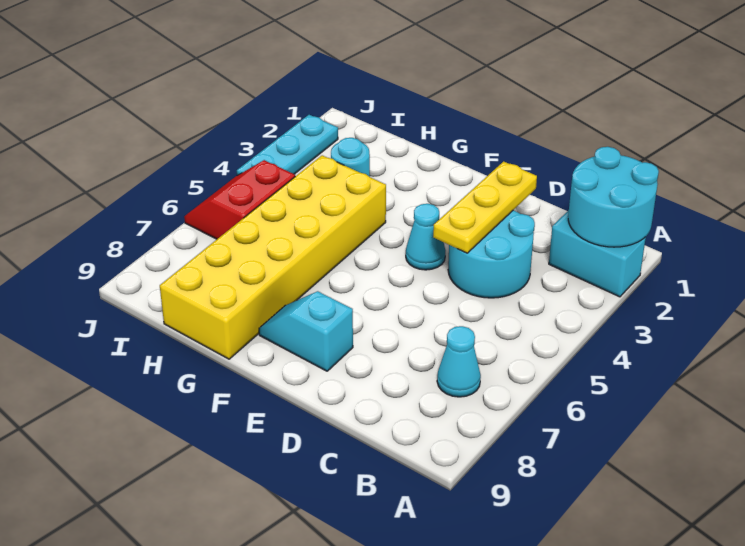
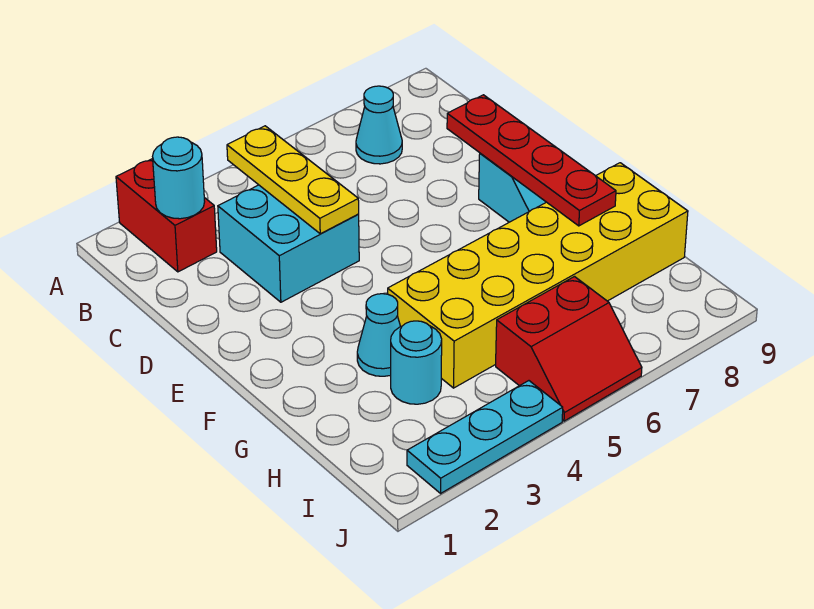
cyan 2x2 round brick [568,147,659,247] -> cyan 1x1 round brick [153,137,205,219]
cyan 1x2 brick [549,210,646,297] -> red 1x2 brick [116,159,217,272]
cyan 2x2 round brick [448,210,535,298] -> cyan 2x2 brick [218,185,359,302]
yellow 1x3 plate [433,161,537,253] -> yellow 1x3 plate turned to [227,126,359,234]
none -> red 1x4 plate [447,95,616,226]
cyan 1x1 cone [406,204,446,270] -> cyan 1x1 cone moved to [357,294,400,376]

